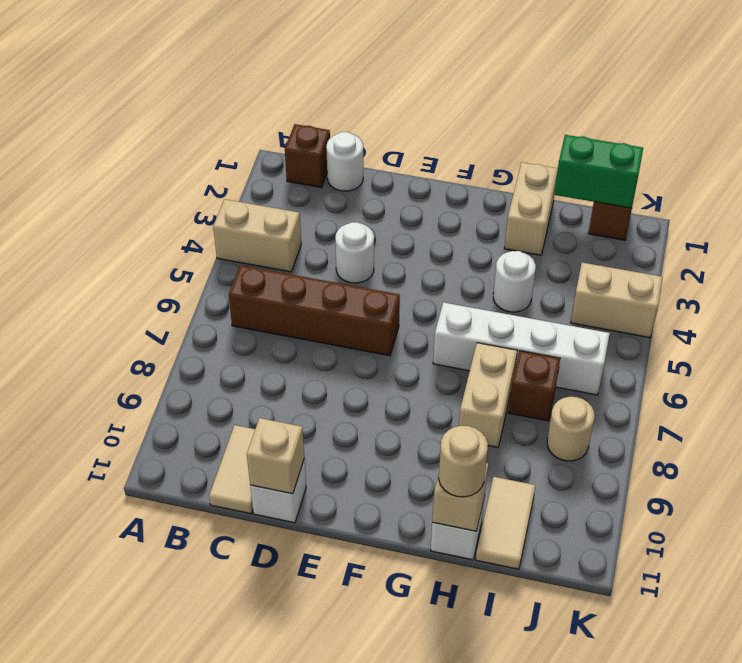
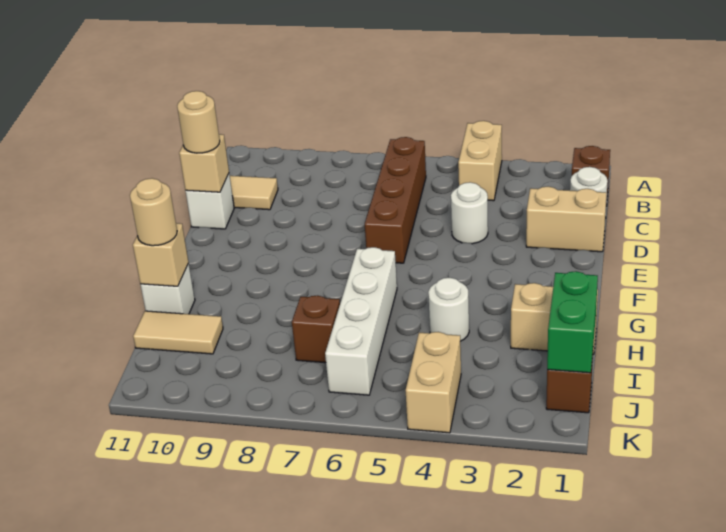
tan 1x2 brick [459,343,517,448] -> tan 1x2 brick moved to [526,187,606,252]
tan 1x1 round brick [547,397,595,461] -> tan 1x1 round brick moved to [177,91,220,153]

